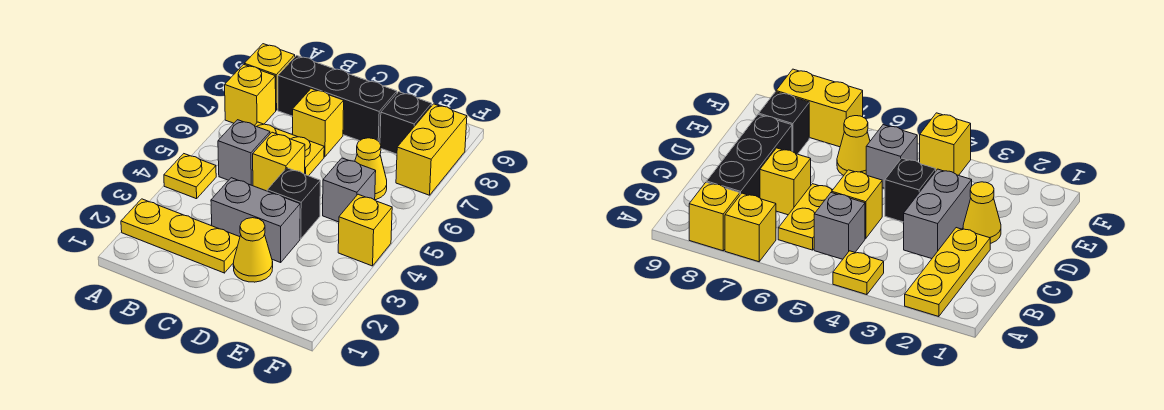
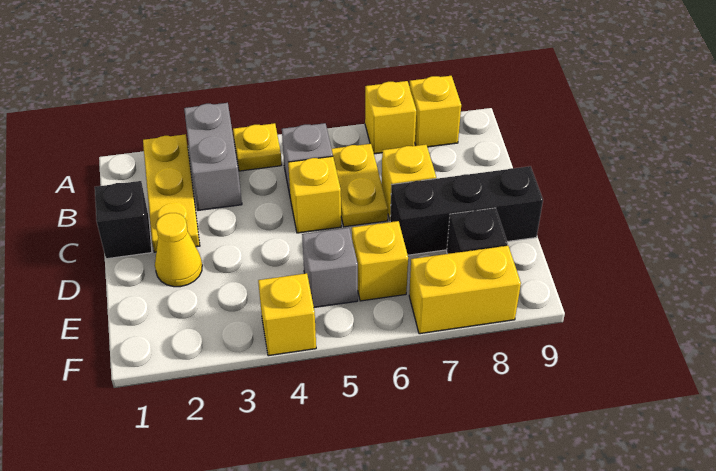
black 1x3 brick [278,56,397,142] -> black 1x3 brick turned to [390,166,543,255]
grey 1x2 brick [211,178,300,262] -> grey 1x2 brick moved to [184,103,242,210]
black 1x1 brick [267,168,320,239] -> black 1x1 brick moved to [95,181,152,259]
yellow 1x1 cone [355,138,387,200] -> yellow 1x1 brick [352,221,408,301]

